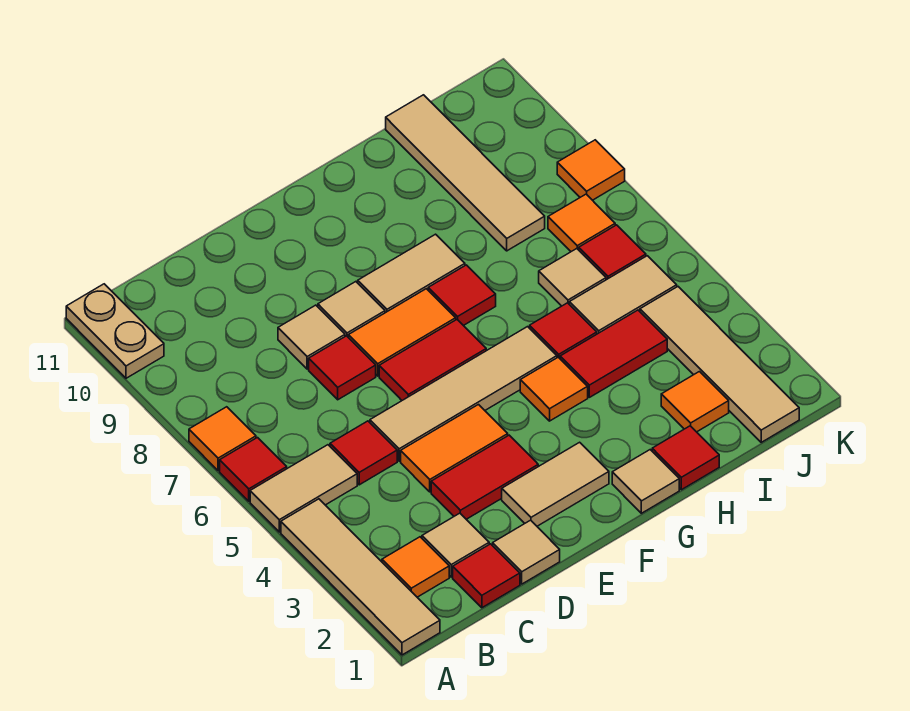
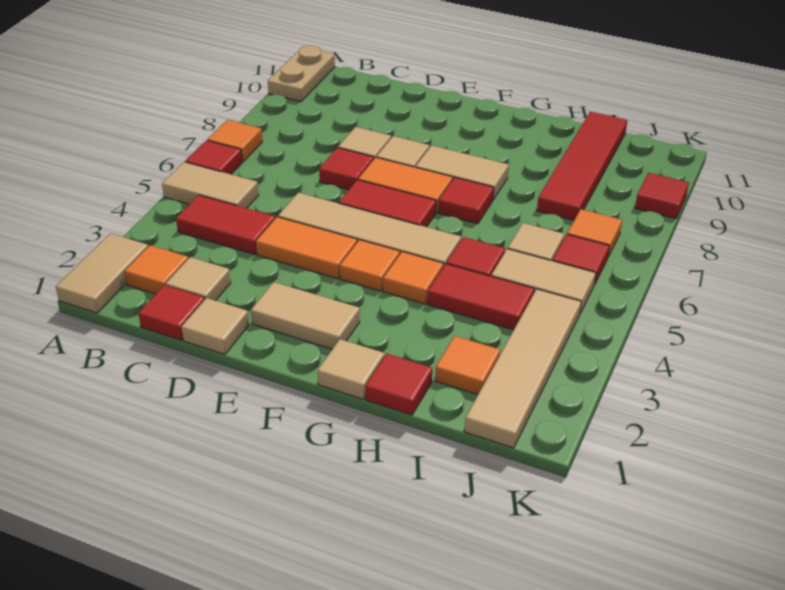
tan 1x4 tile [281,499,440,655] -> tan 1x2 tile [56,233,148,313]
red 1x1 tile [330,421,397,485] -> red 1x1 tile moved to [635,173,689,219]
red 1x2 tile [431,435,538,519] -> red 1x2 tile moved to [176,195,275,254]
tan 1x4 tile [386,95,545,251] -> red 1x4 tile [537,112,627,220]
orange 1x1 tile [557,140,625,200] -> orange 1x1 tile moved to [340,240,400,291]

